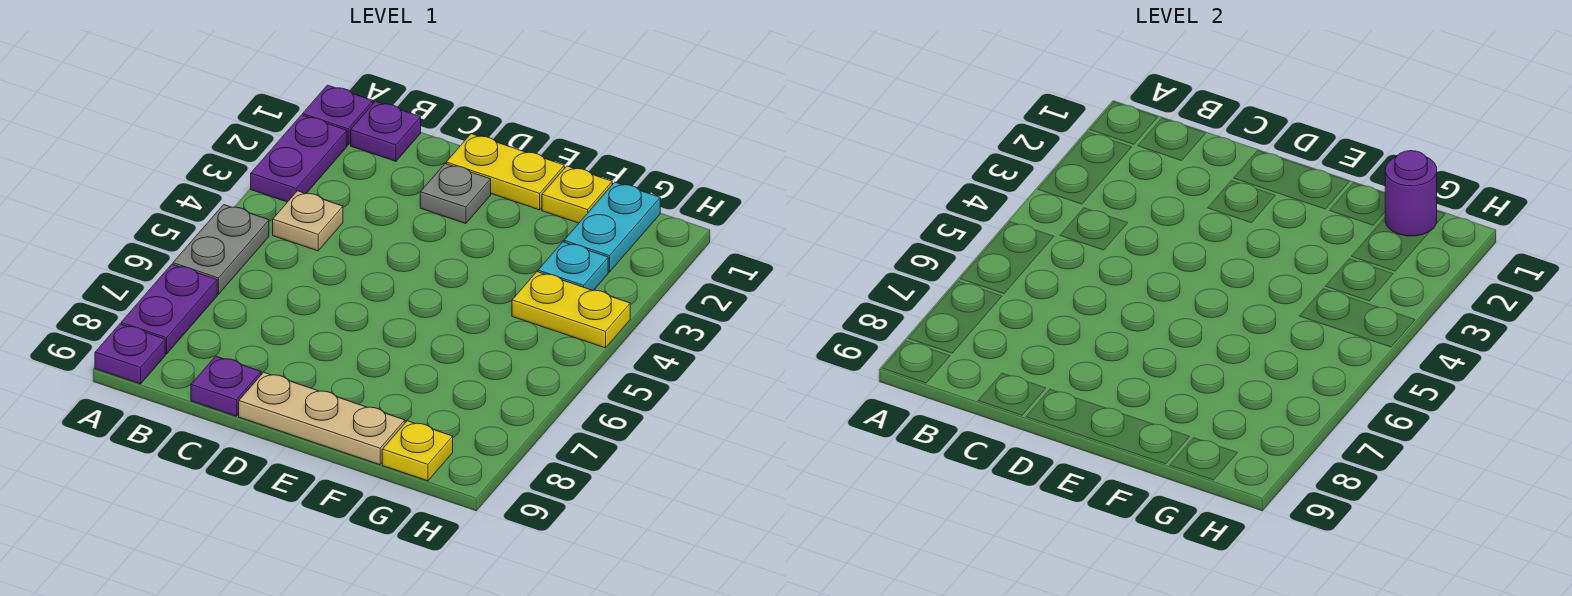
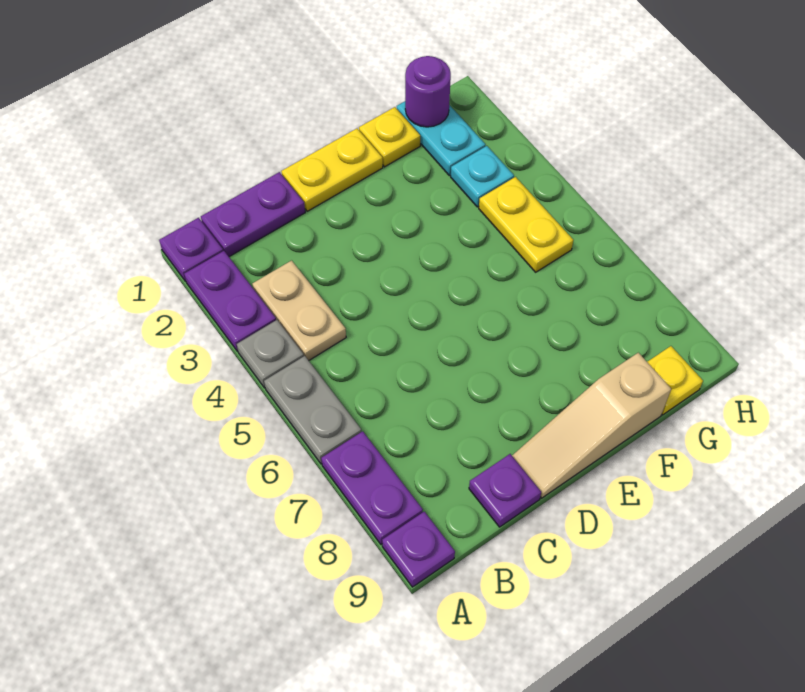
purple 1x1 plate [351,101,421,161] -> purple 1x2 plate [201,172,305,257]
tan 1x1 plate [273,191,343,251] -> tan 1x2 plate [252,261,346,360]
grey 1x1 plate [420,164,491,224] -> grey 1x1 plate moved to [237,320,304,388]
tan 1x3 plate [239,372,405,465] -> tan 1x3 slope [512,353,671,498]
yellow 1x2 plate [512,272,630,348] -> yellow 1x2 plate turned to [479,177,573,272]

